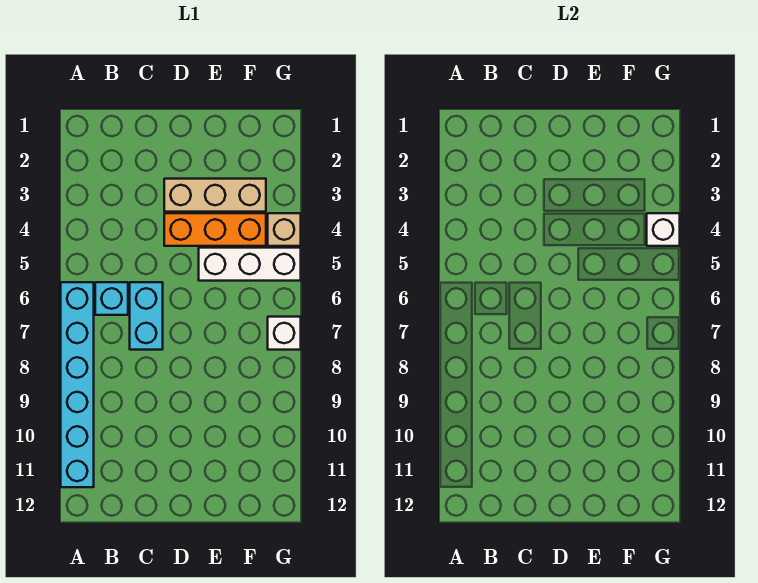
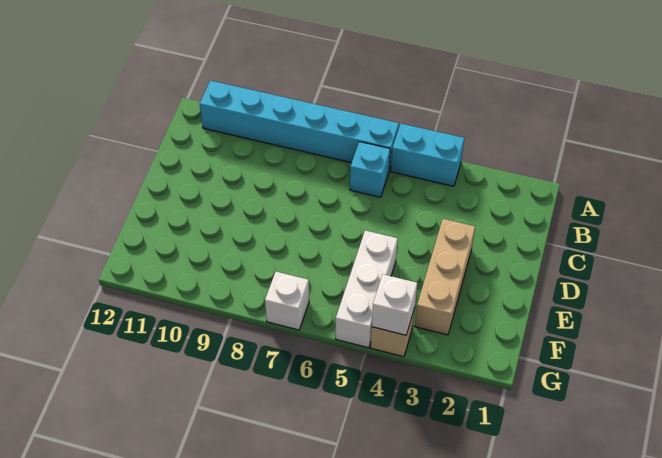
cyan 1x2 brick [130,282,163,350] -> cyan 1x2 brick moved to [391,124,464,186]
orange 1x3 brick [164,213,266,246] -> none

